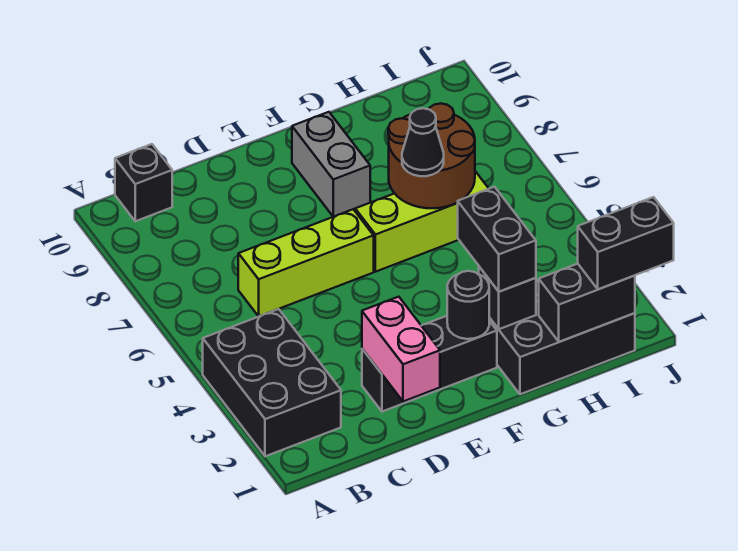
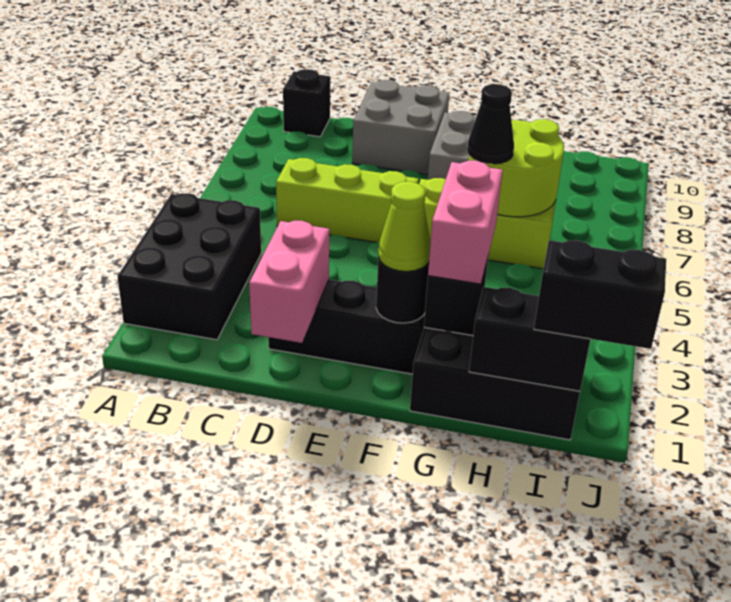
none -> grey 2x2 brick [352,80,449,175]
none -> lime 1x1 cone [378,182,431,271]
black 1x2 brick [458,187,536,292] -> pink 1x2 brick [428,161,503,284]
brown 2x2 round brick [388,104,475,208] -> lime 2x2 round brick [469,119,564,217]

